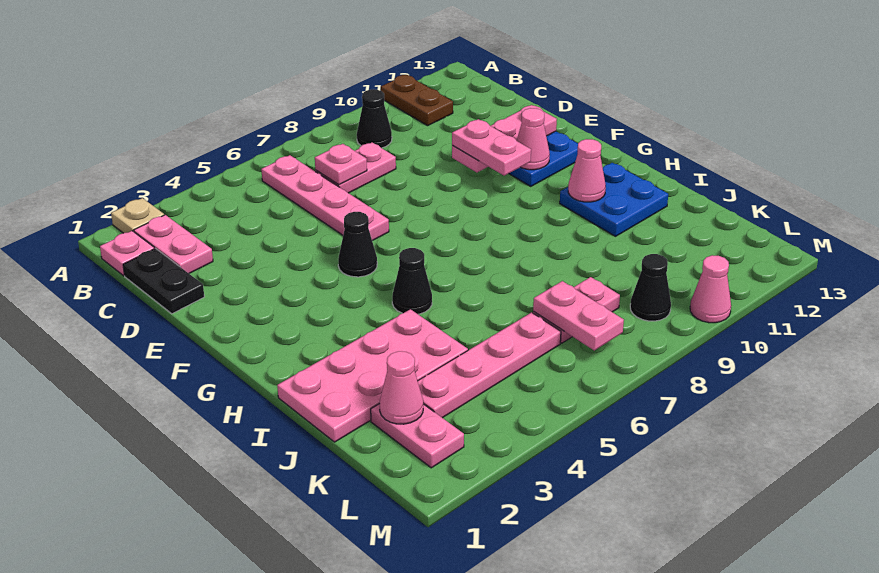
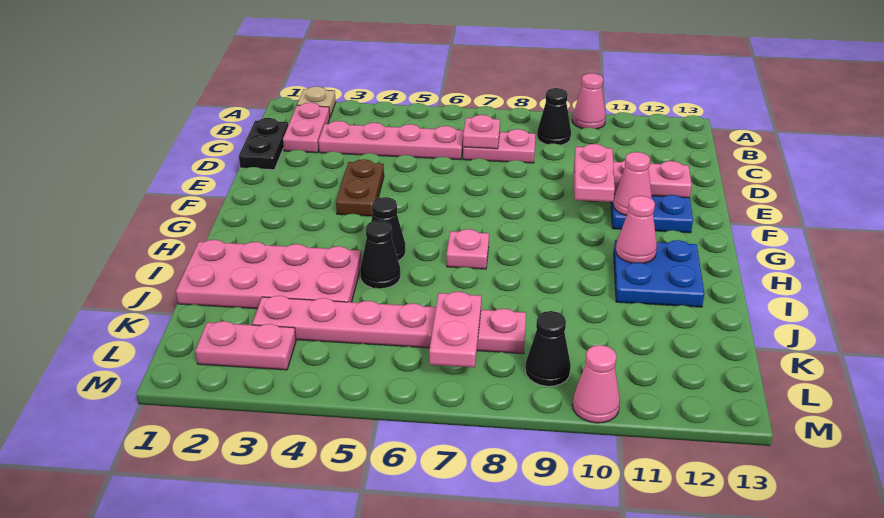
brown 1x2 plate [381,75,453,126] -> brown 1x2 plate moved to [336,159,384,216]
pink 1x1 plate [100,231,155,276] -> pink 1x1 plate moved to [447,229,489,269]
pink 1x4 plate [261,155,389,241] -> pink 1x4 plate turned to [319,121,464,160]
black 1x1 cone [338,212,377,277] -> black 1x1 cone moved to [360,220,400,289]
pink 1x2 plate [371,404,464,468] -> pink 1x2 plate turned to [195,321,296,370]
pink 1x1 cone [380,351,423,424] -> pink 1x1 cone moved to [572,73,606,129]

